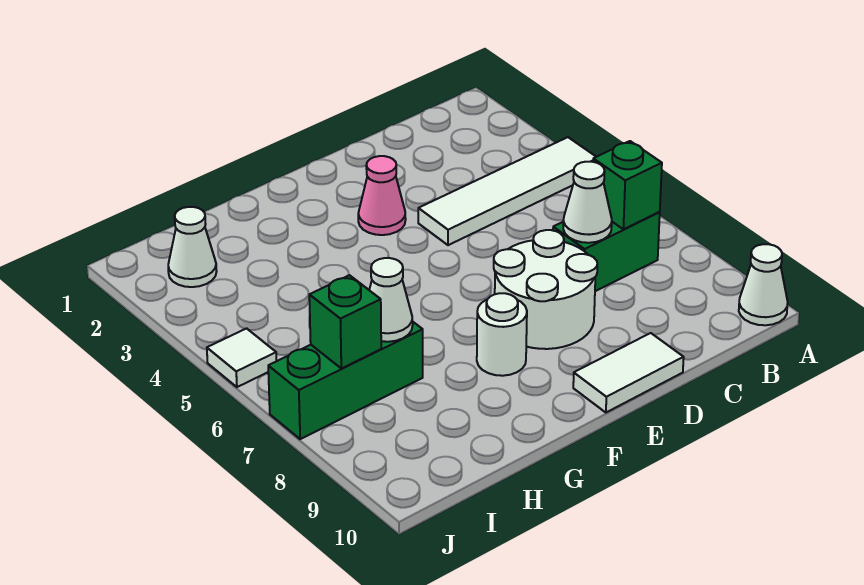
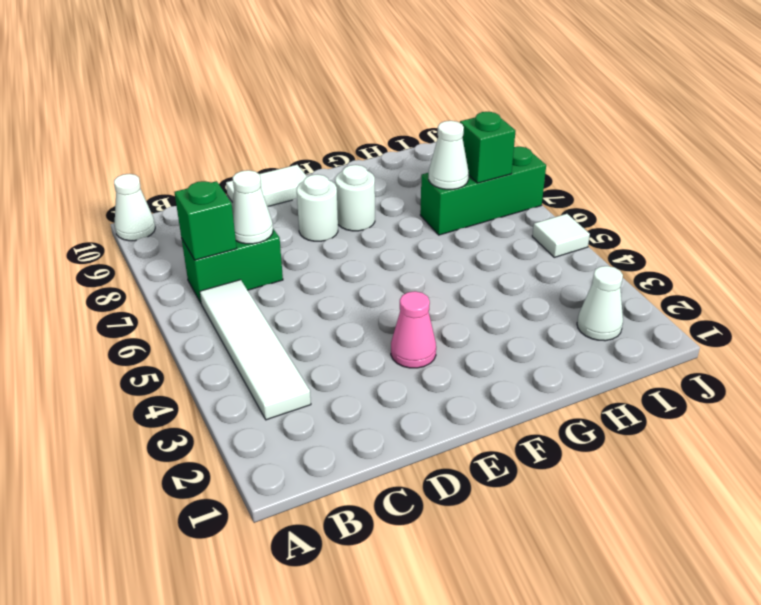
white 1x4 tile [418,137,596,245] -> white 1x4 tile turned to [200,280,311,420]
white 2x2 round brick [494,230,597,349] -> white 1x1 round brick [297,174,338,241]

